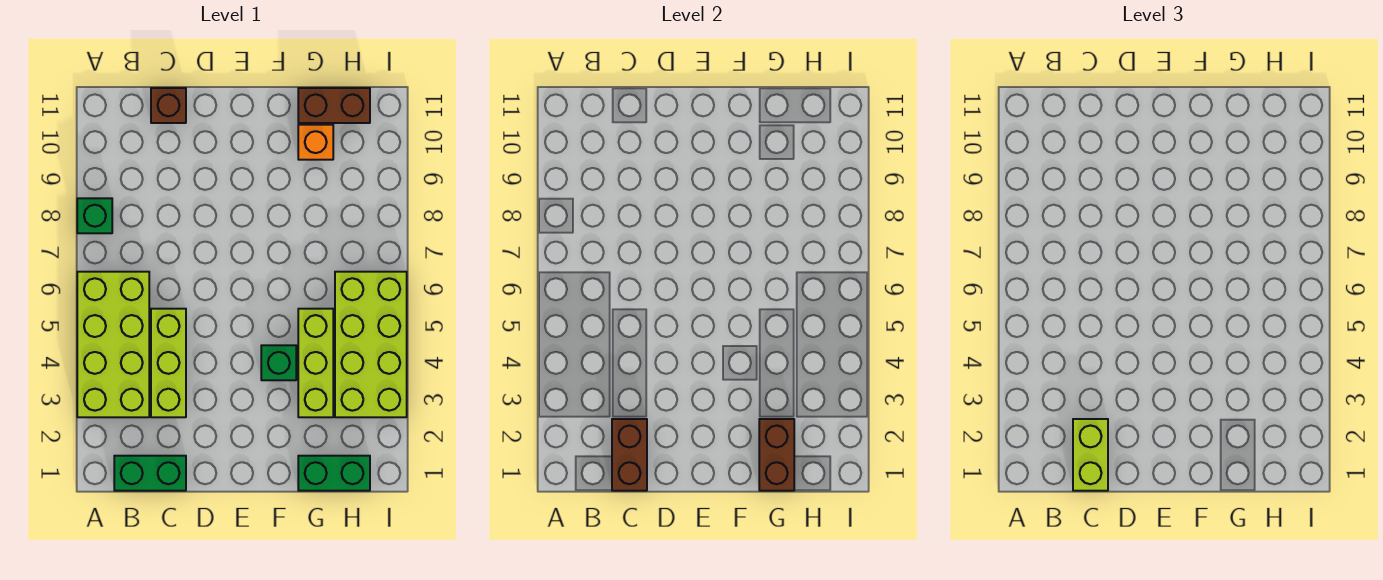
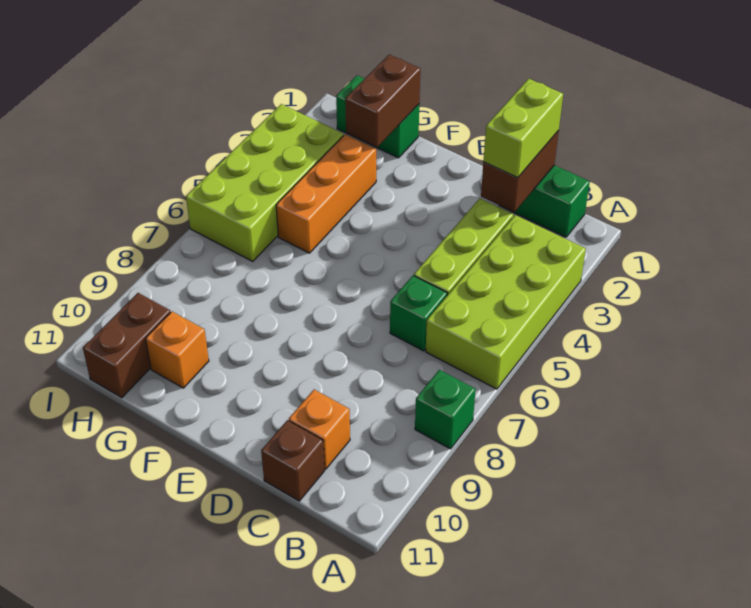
none -> orange 1x1 brick [289,390,350,469]
green 1x1 brick [261,345,296,380] -> green 1x1 brick moved to [390,276,447,351]
lime 1x3 brick [298,309,333,417] -> orange 1x3 brick [276,134,376,253]
brown 1x2 brick [298,88,370,123] -> brown 1x2 brick turned to [83,293,171,398]

